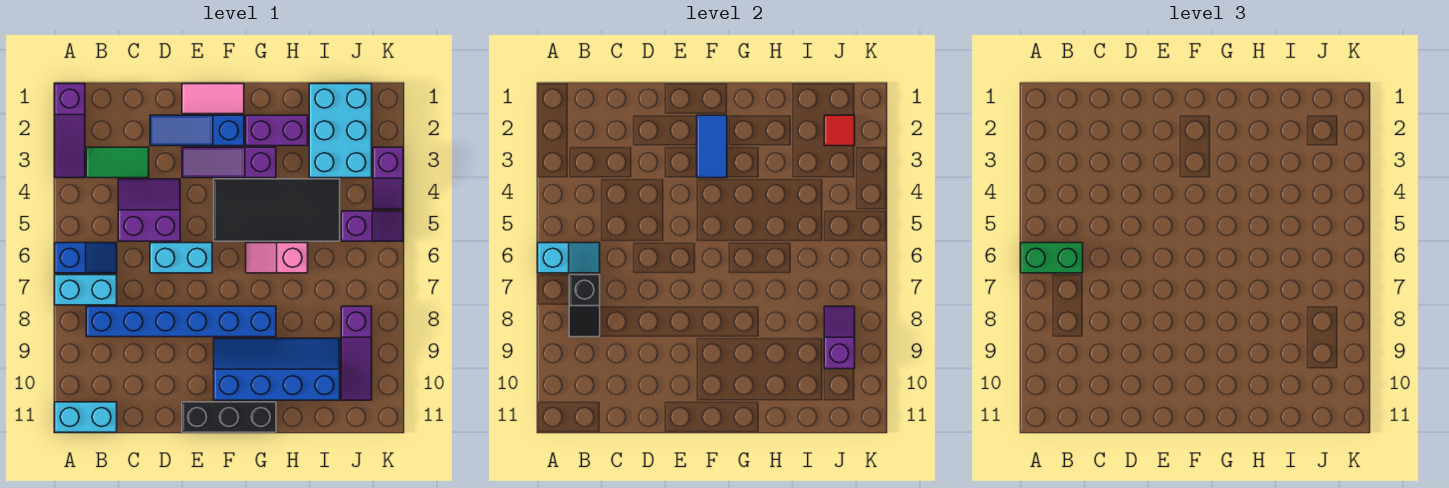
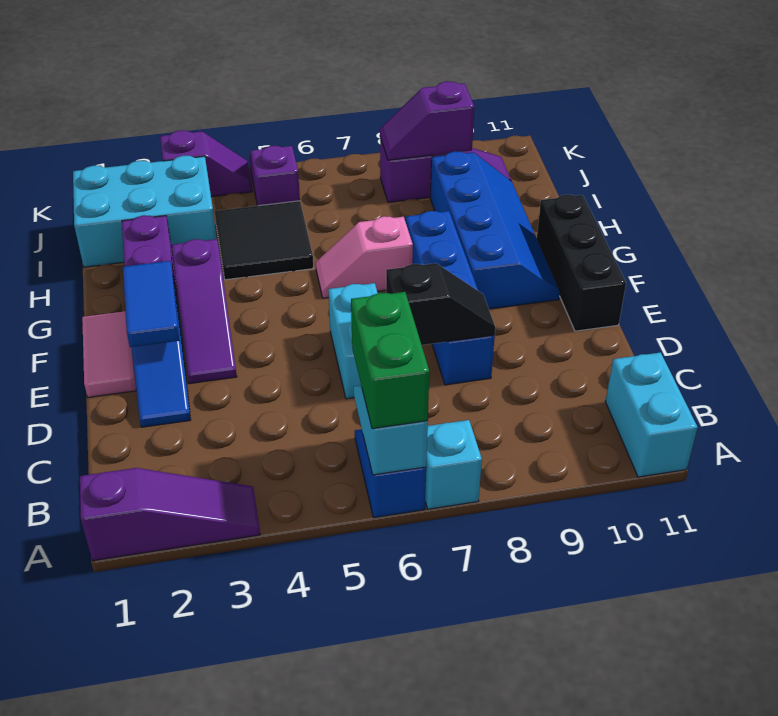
cyan 1x2 brick [55,275,117,305] -> cyan 1x1 brick [425,420,482,509]
green 1x2 tile [86,147,149,178] -> none
black 1x2 slope [569,275,600,337] -> black 1x2 slope moved to [386,263,495,345]
blue 1x6 brick [86,306,276,337] -> blue 1x4 brick [406,211,495,385]
purple 2x2 slope [118,179,180,241] -> none
blue 1x2 tile [697,115,727,178] -> blue 1x2 tile turned to [123,261,180,347]
black 2x4 tile [214,179,340,241] -> black 2x2 tile [215,201,313,280]
blue 2x4 slope [214,338,340,400] -> blue 2x4 slope turned to [430,151,560,309]
pink 1x2 slope [246,243,308,273] -> pink 1x2 slope turned to [316,216,413,298]
red 1x1 tile [824,115,855,146] -> none

